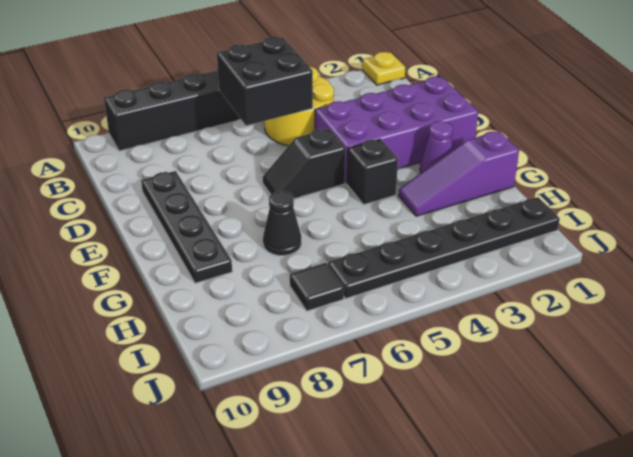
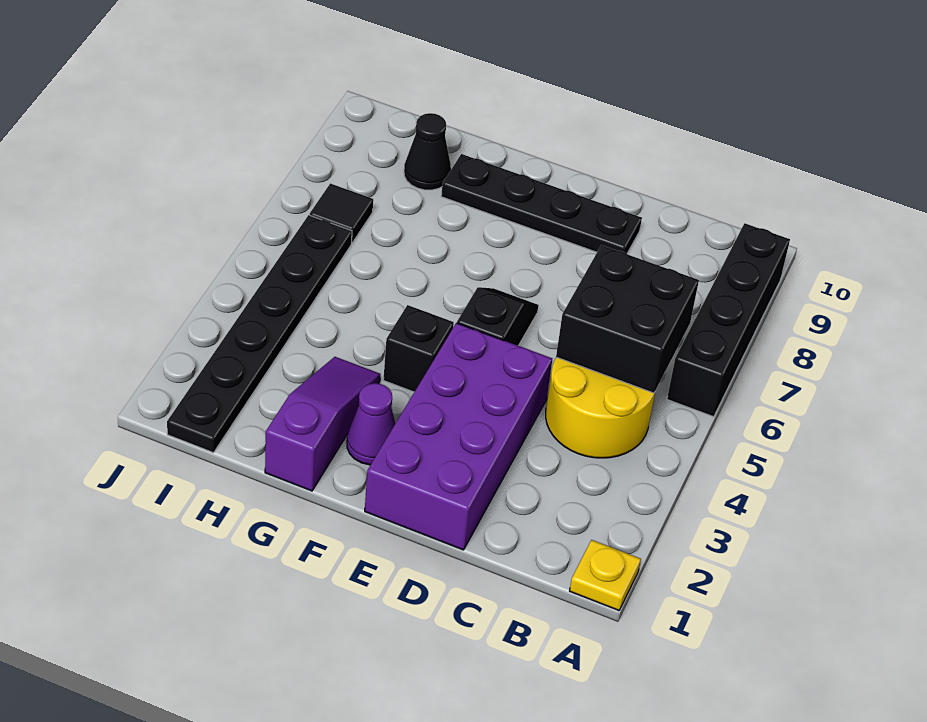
black 1x1 cone [263,191,301,256] -> black 1x1 cone moved to [404,113,451,190]

